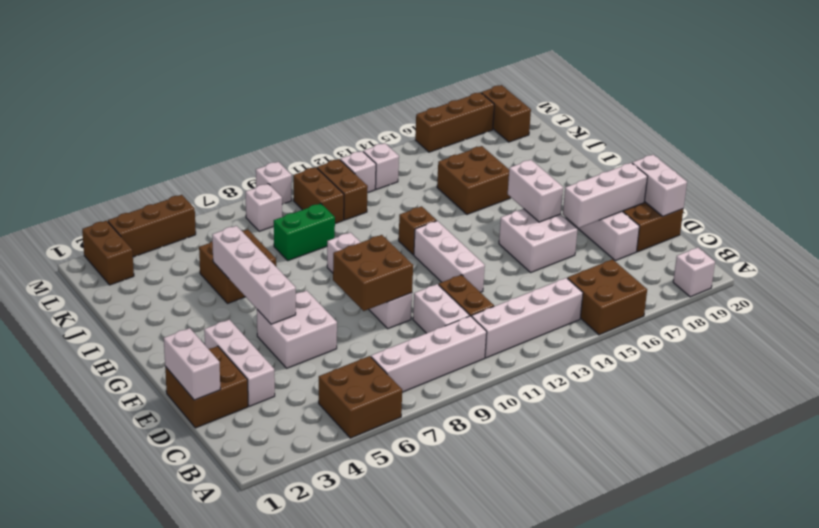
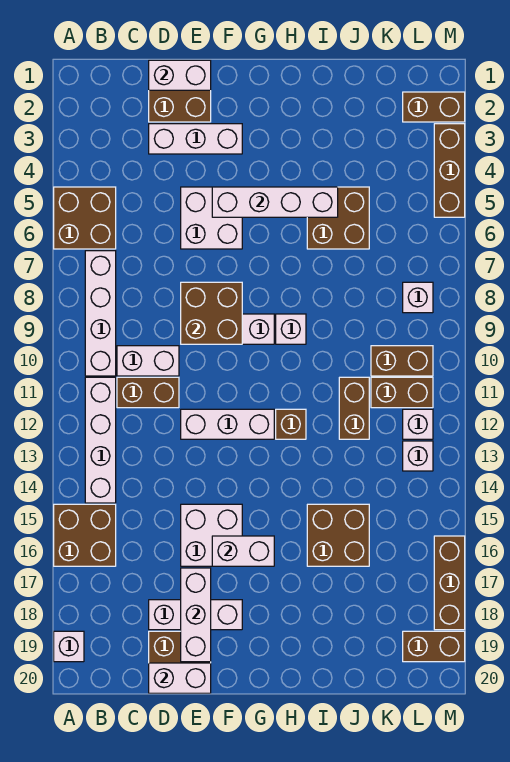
green 1x2 brick [274,204,335,261] -> none
none -> brown 1x2 brick [339,377,369,439]
white 1x1 brick [256,162,292,204] -> none

